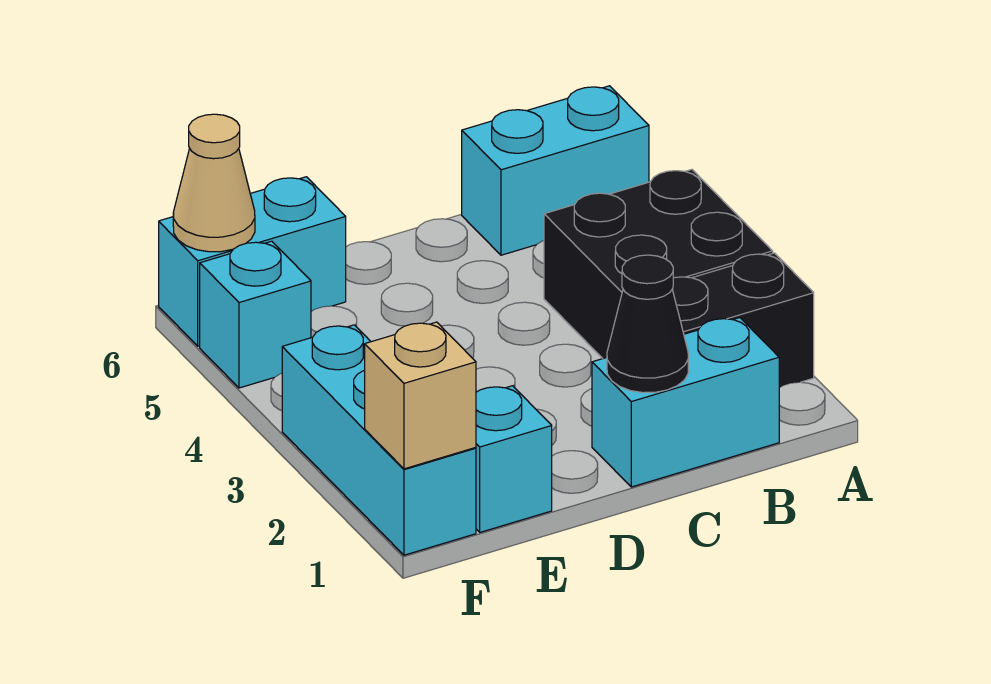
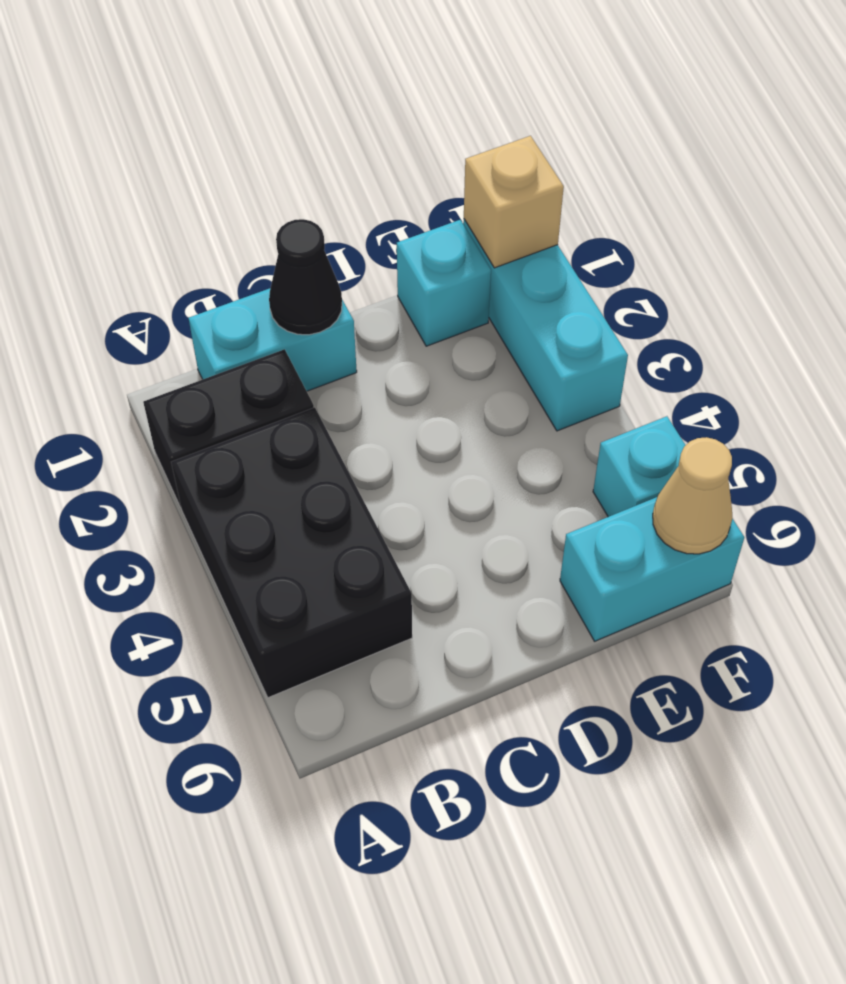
black 2x2 brick [544,170,773,358] -> black 2x3 brick [171,407,412,698]
cyan 1x2 brick [462,86,649,255] -> none

